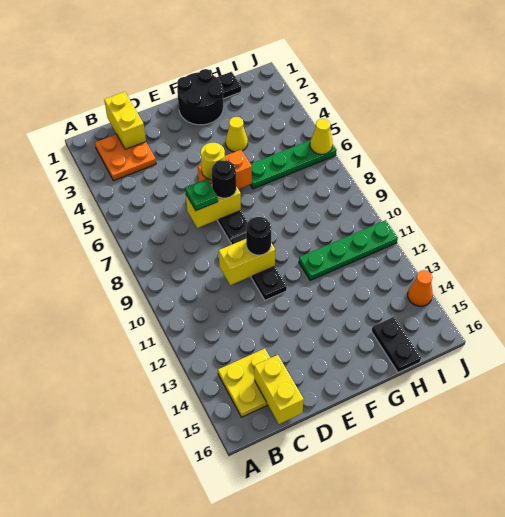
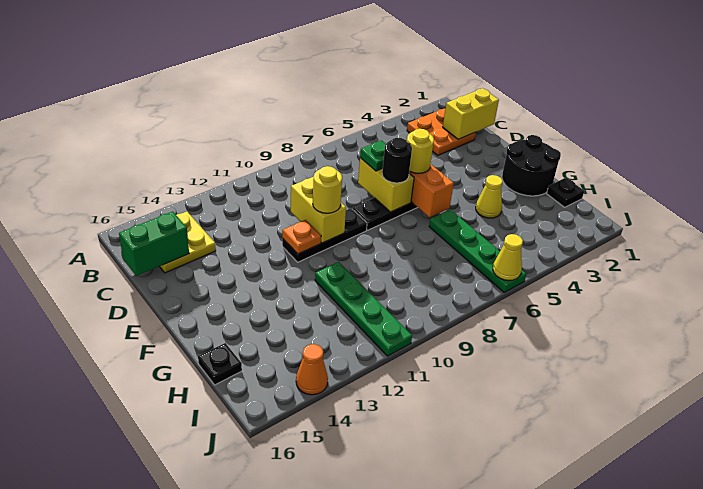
yellow 1x2 brick [254,355,304,424] -> green 1x2 brick [119,211,189,276]
black 1x1 round brick [246,217,271,255] -> yellow 1x1 round brick [313,166,342,213]
none -> orange 1x1 plate [282,220,321,254]
black 1x2 plate [372,317,421,372] -> black 1x1 plate [198,343,242,385]

